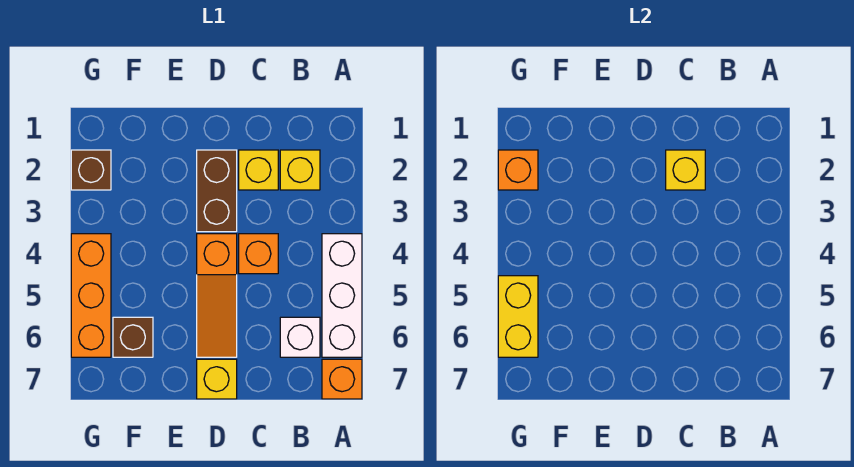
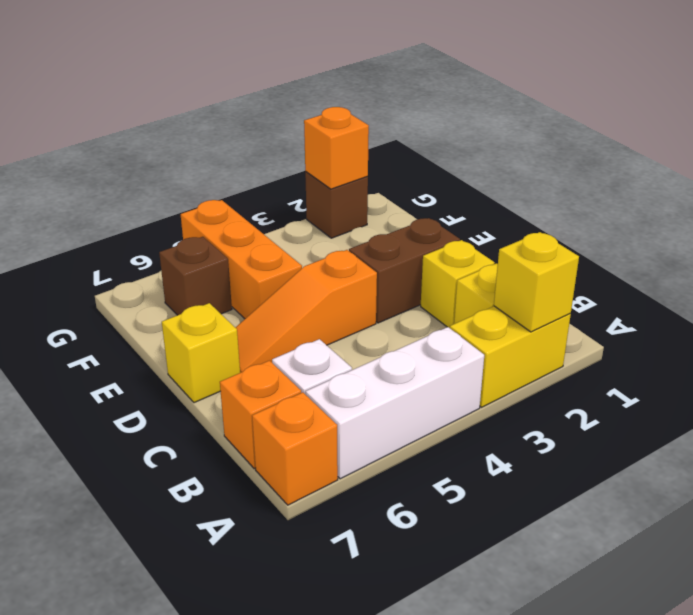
yellow 1x1 brick [666,150,705,190] -> yellow 1x1 brick moved to [494,232,579,332]
orange 1x1 brick [239,234,278,274] -> orange 1x1 brick moved to [220,361,301,469]
orange 1x3 brick [71,234,111,357] -> orange 1x3 brick turned to [181,200,302,319]
yellow 1x2 brick [498,276,538,357] -> yellow 1x2 brick moved to [450,306,571,407]

